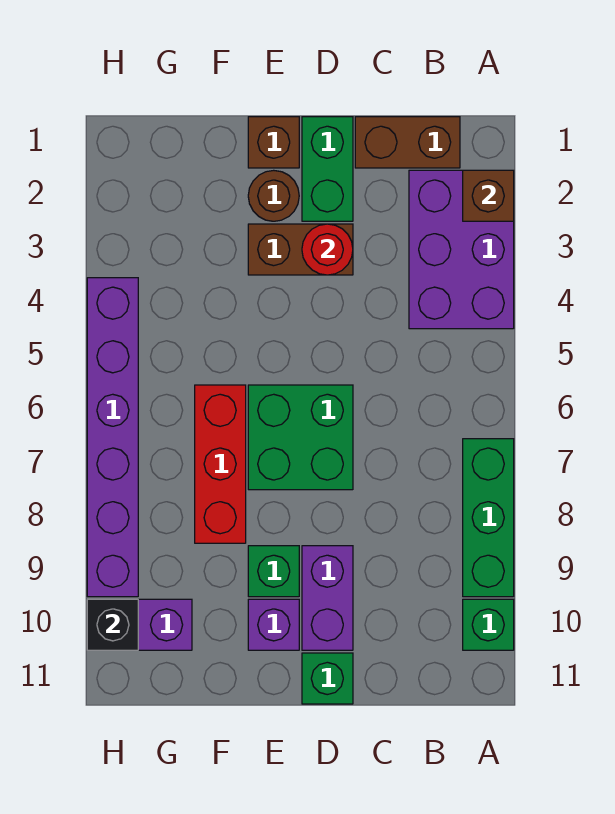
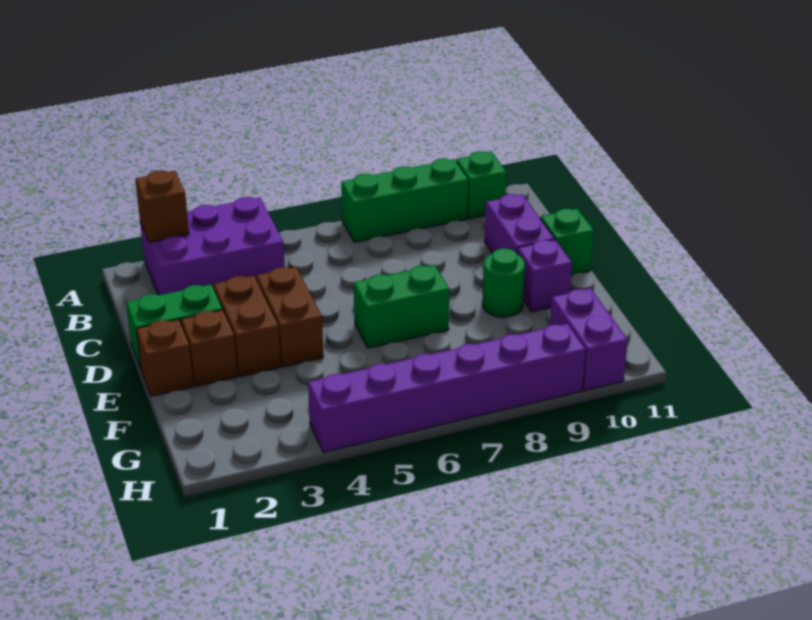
brown 1x2 brick [355,117,460,168] -> brown 1x2 brick moved to [256,267,323,367]
red 1x1 round brick [302,224,353,275] -> none
green 2x2 brick [248,385,353,490] -> green 1x2 brick [354,265,449,348]
purple 1x2 brick [302,546,353,650] -> purple 1x2 brick turned to [485,194,555,253]
brown 1x1 round brick [248,170,299,221] -> brown 1x1 brick [181,310,237,386]
green 1x1 brick [248,546,299,597] -> green 1x1 round brick [482,248,525,317]
red 1x3 brick [195,385,246,543] -> none
black 1x1 brick [87,599,138,650] -> none

